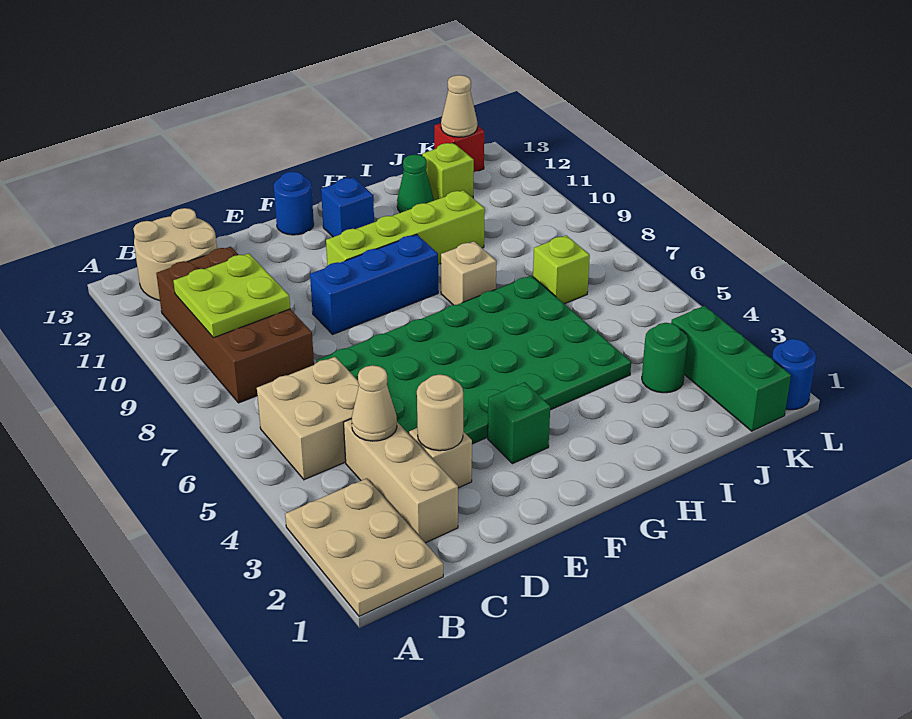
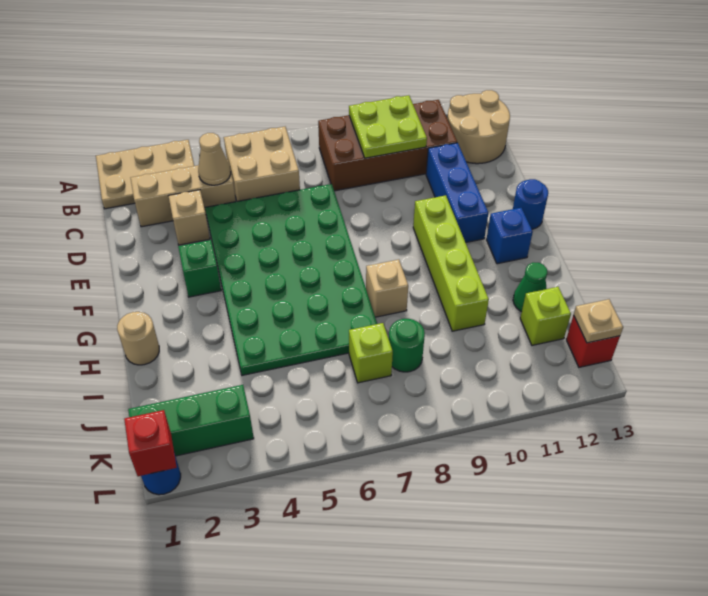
tan 1x1 round brick [417,374,463,451] -> tan 1x1 round brick moved to [117,312,159,365]
blue 1x3 brick [310,234,438,334] -> blue 1x3 brick moved to [426,143,488,243]
green 1x1 round brick [642,323,688,393] -> green 1x1 round brick moved to [389,319,425,372]
tan 1x1 cone [441,75,477,137] -> tan 1x1 plate [574,299,623,343]
none -> red 1x1 brick [124,410,177,476]

